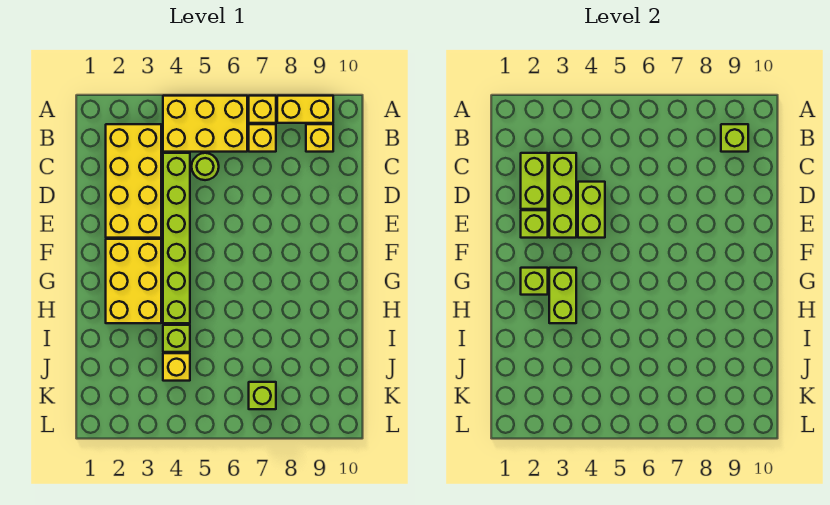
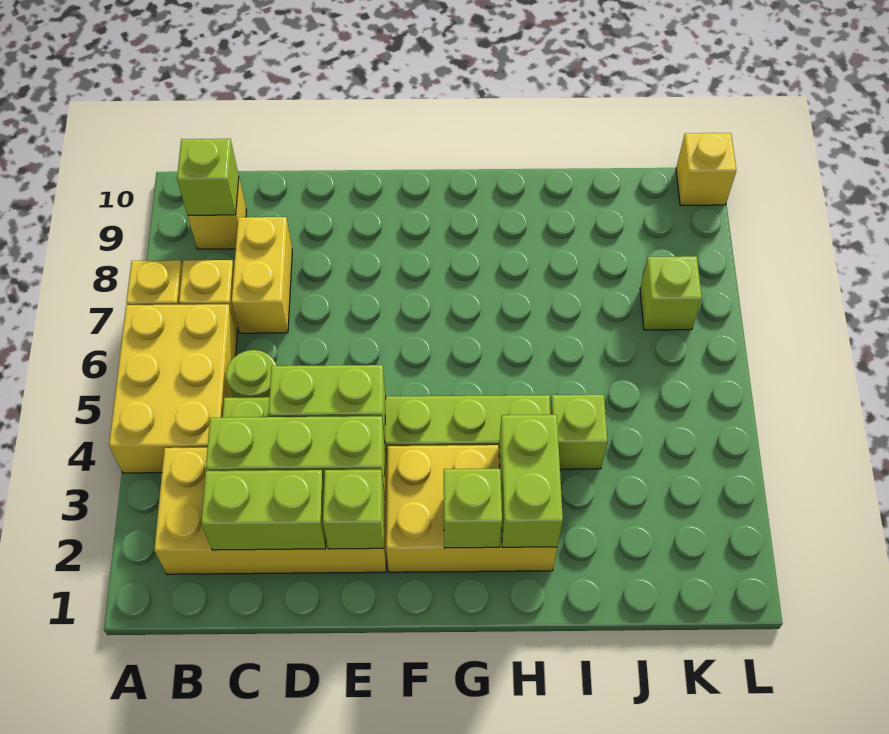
yellow 1x2 brick [277,96,333,123] -> yellow 1x2 brick moved to [232,217,292,333]
lime 1x2 brick [549,268,576,323] -> lime 1x2 brick turned to [499,415,563,547]
yellow 1x1 brick [163,353,190,381] -> yellow 1x1 brick moved to [676,133,736,205]

